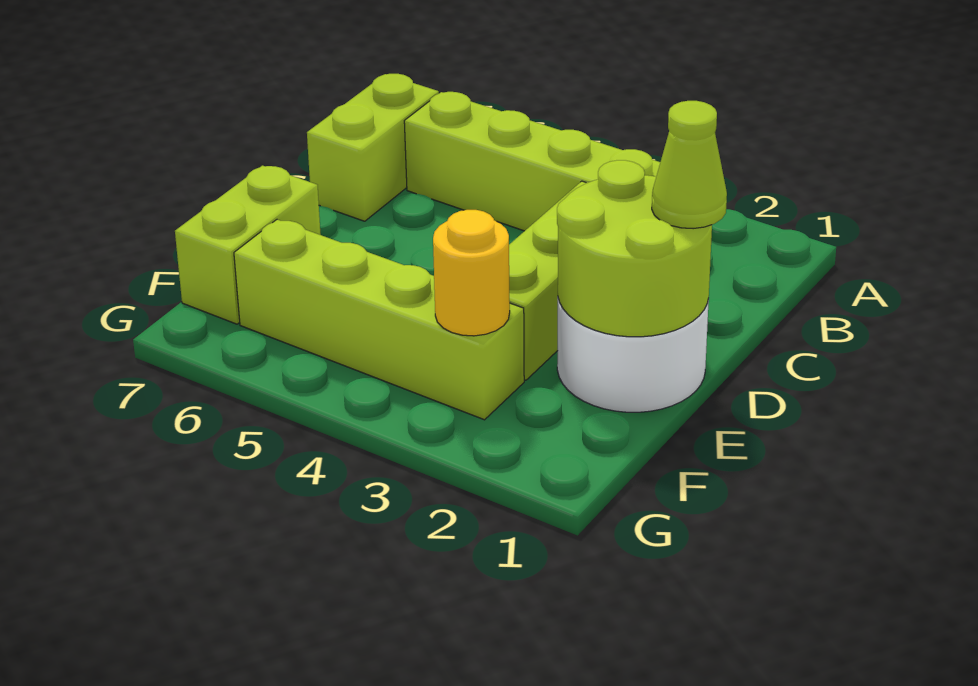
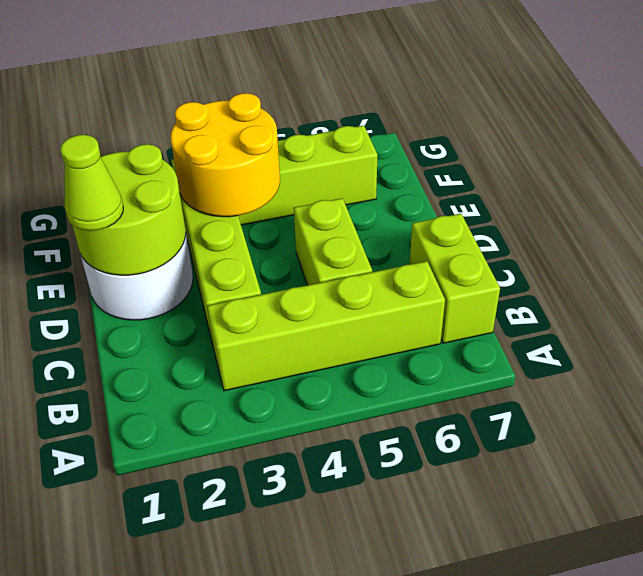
lime 1x2 brick [175,166,321,324] -> lime 1x2 brick moved to [294,198,372,285]
yellow 1x1 round brick [433,210,510,336] -> yellow 2x2 round brick [171,93,280,217]

